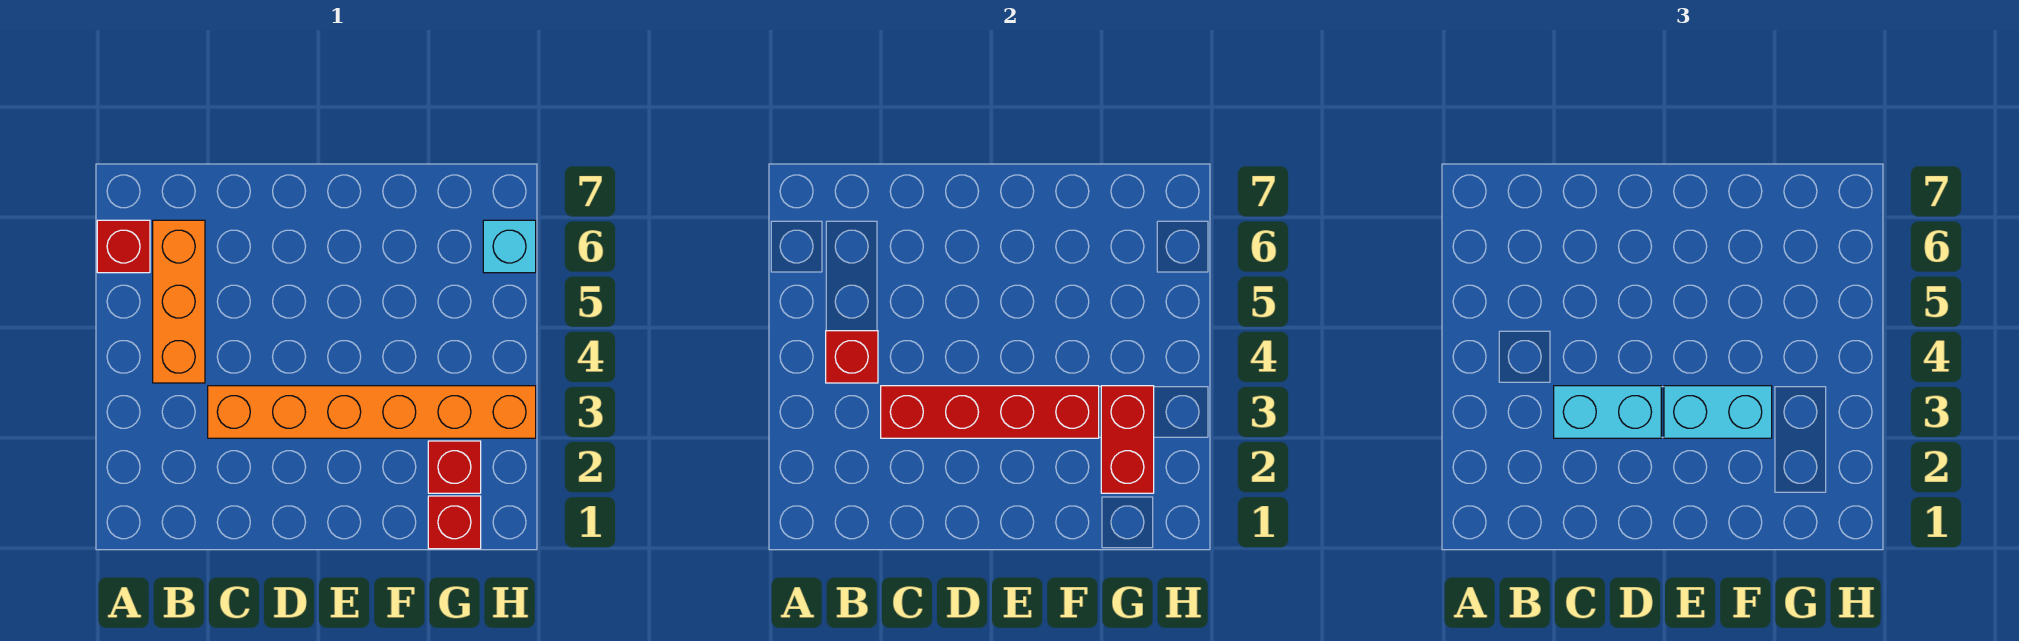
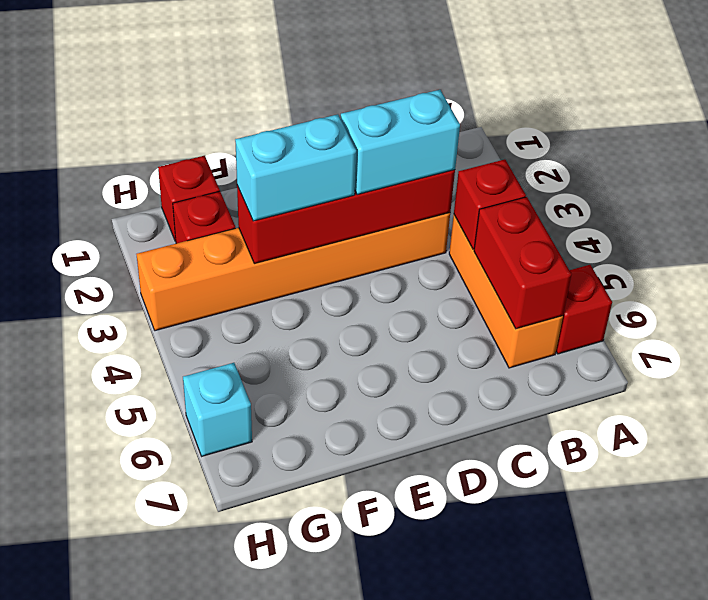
red 1x2 brick [1101,386,1154,493] -> red 1x2 brick moved to [474,197,571,329]

